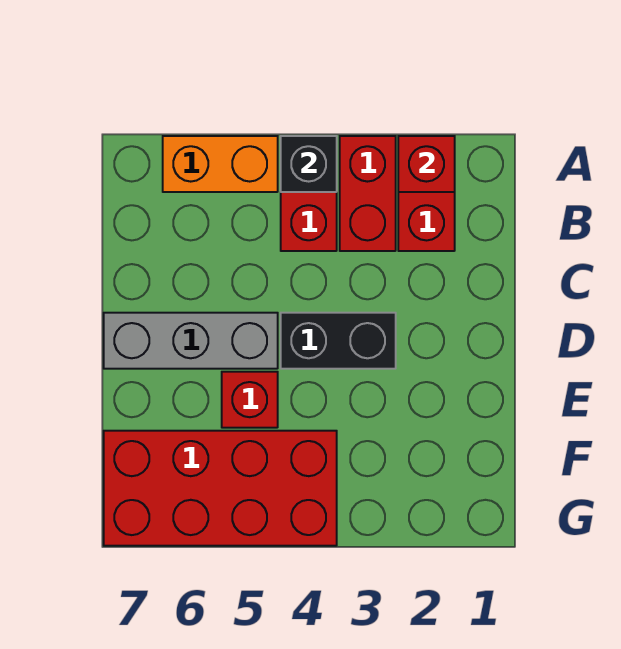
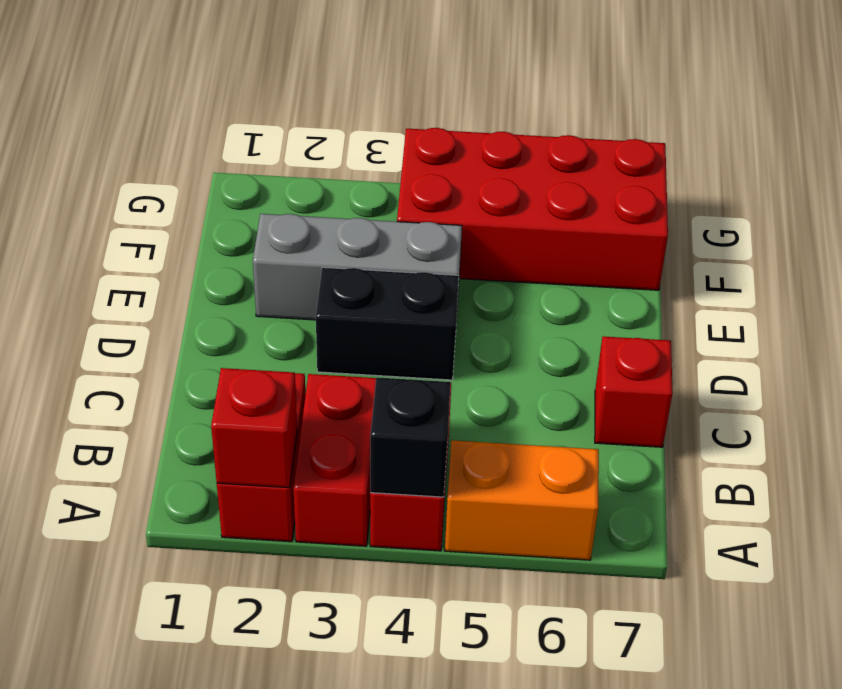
grey 1x3 brick [104,313,278,369] -> grey 1x3 brick moved to [253,214,462,321]
red 1x1 brick [222,372,278,428] -> red 1x1 brick moved to [595,336,673,447]

